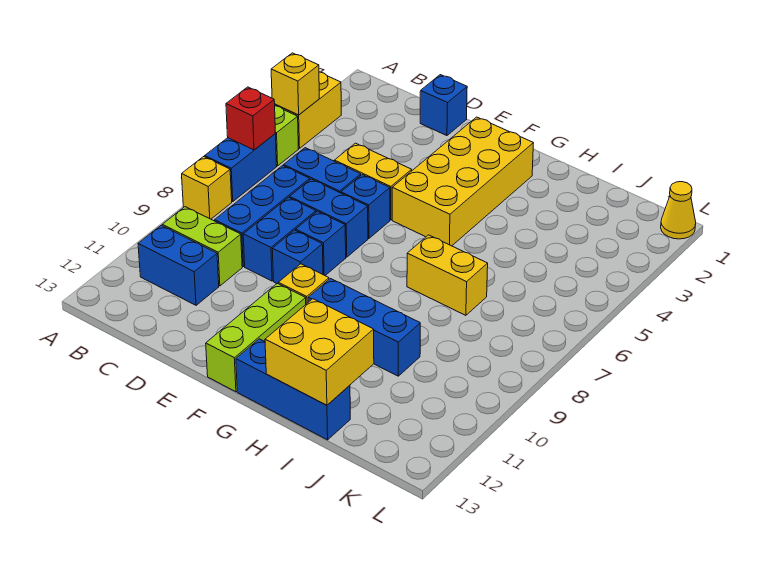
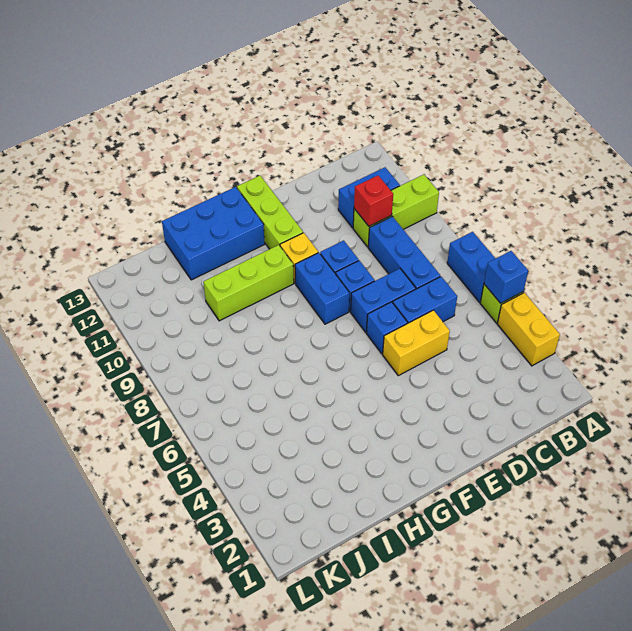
yellow 1x1 brick [271,53,319,115] -> none
red 1x1 brick [226,87,275,150] -> red 1x1 brick moved to [354,176,393,226]
yellow 1x1 brick [182,157,232,219] -> none
lime 1x2 brick [162,207,242,286] -> lime 1x3 brick [353,175,439,247]
blue 1x1 brick [420,75,467,136] -> blue 1x1 brick moved to [484,251,528,303]
blue 1x2 brick [243,197,316,281] -> blue 1x2 brick moved to [295,253,349,324]
yellow 2x4 brick [392,117,533,246] -> none
blue 1x3 brick [308,279,420,376] -> lime 1x3 brick [203,245,294,321]
blue 1x3 brick [236,339,350,440] -> blue 2x3 brick [162,187,265,280]
yellow 1x2 brick [407,235,488,315] -> none
yellow 2x2 brick [265,299,374,405] -> none
yellow 1x1 cone [661,182,696,239] -> none

